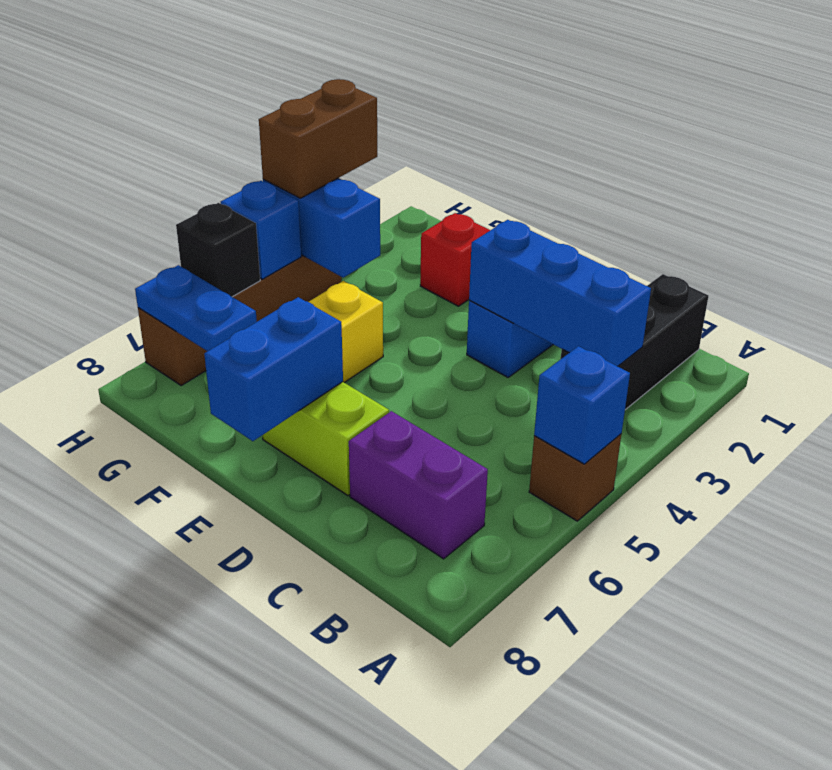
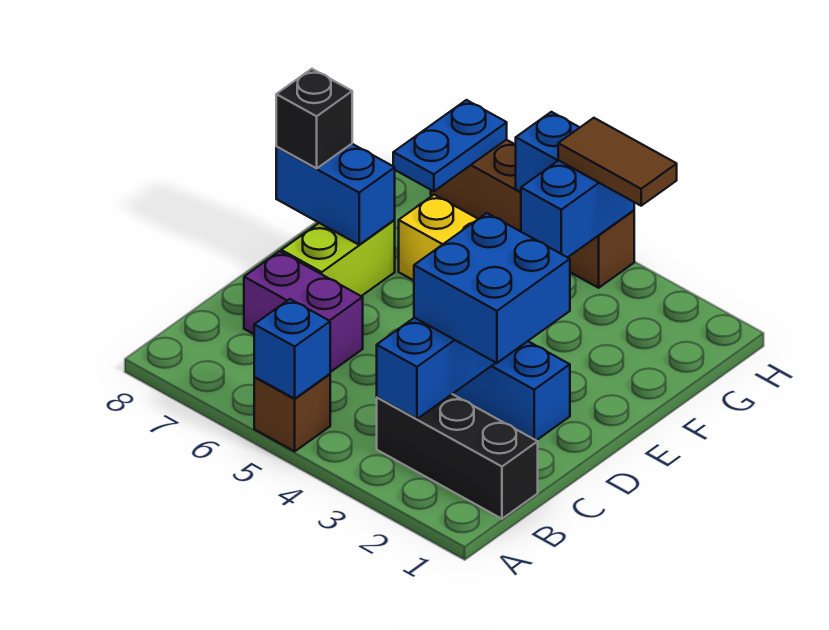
purple 1x2 brick [349,411,488,559] -> purple 1x2 brick turned to [244,251,363,372]
none -> blue 2x2 brick [414,213,570,363]
red 1x1 brick [420,213,490,306] -> none
brown 1x2 brick [259,79,377,198] -> brown 1x2 tile [558,118,677,206]
black 1x1 brick [176,203,260,297] -> black 1x1 brick moved to [276,69,352,168]

